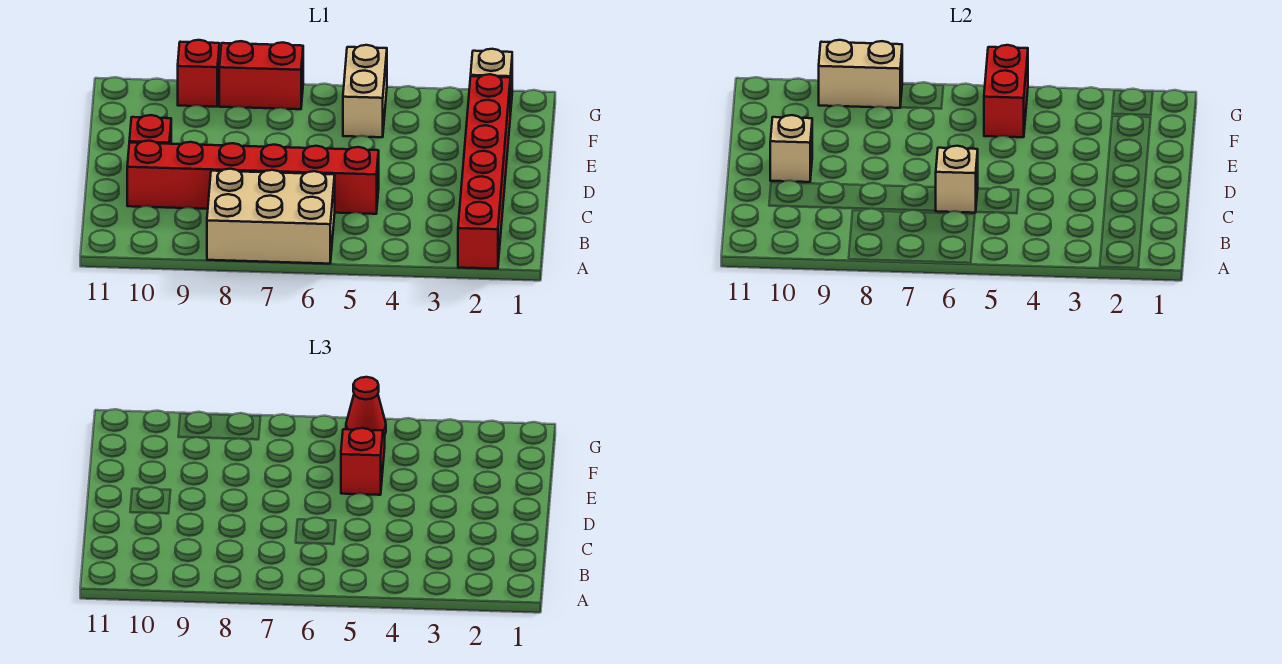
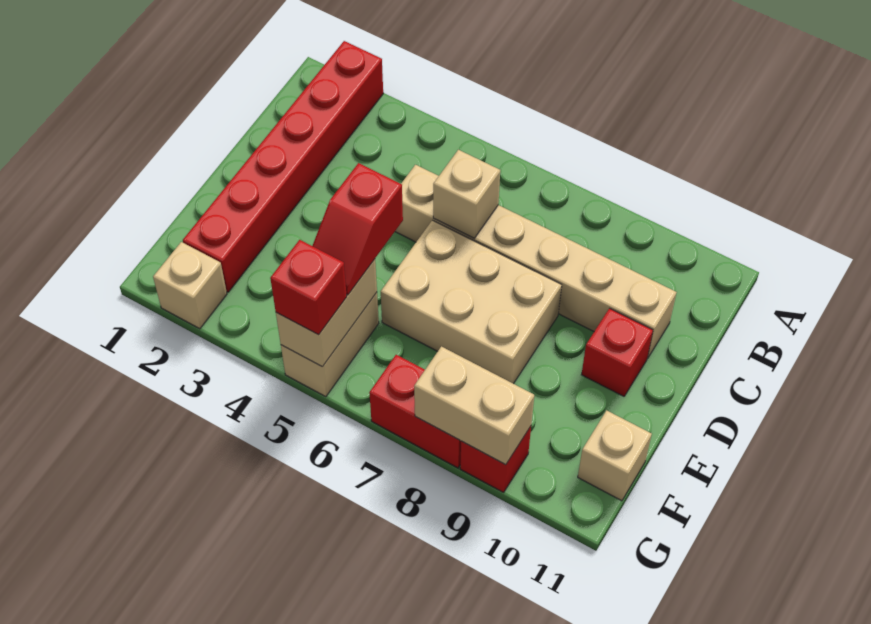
tan 2x3 brick [207,169,335,264] -> tan 2x3 brick moved to [381,220,562,384]
red 1x6 brick [127,141,379,214] -> tan 1x6 brick [395,165,677,359]
tan 1x1 brick [770,115,812,182] -> tan 1x1 brick moved to [578,410,652,501]
red 1x2 brick [984,45,1028,137] -> tan 1x2 brick [276,259,377,367]
red 1x1 cone [346,377,386,435] -> red 1x1 brick [270,240,347,335]

